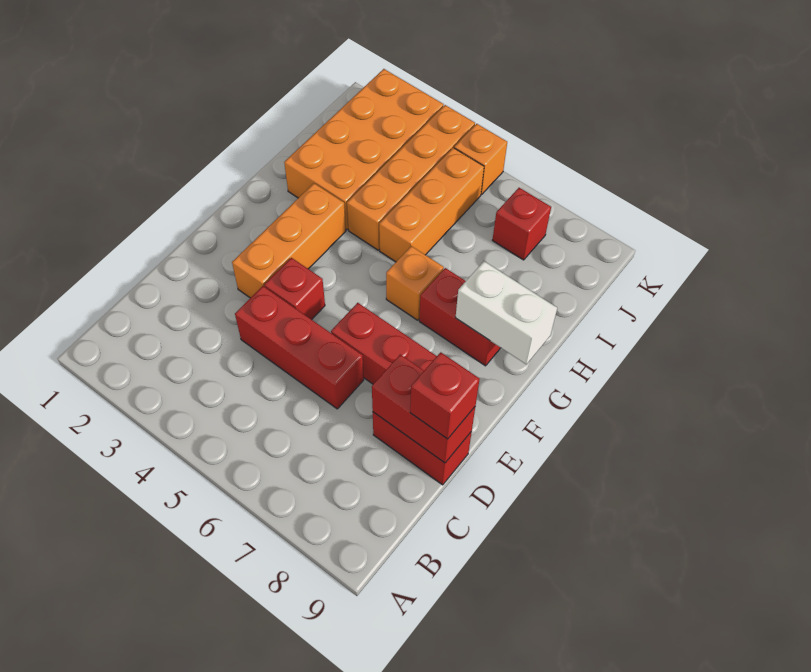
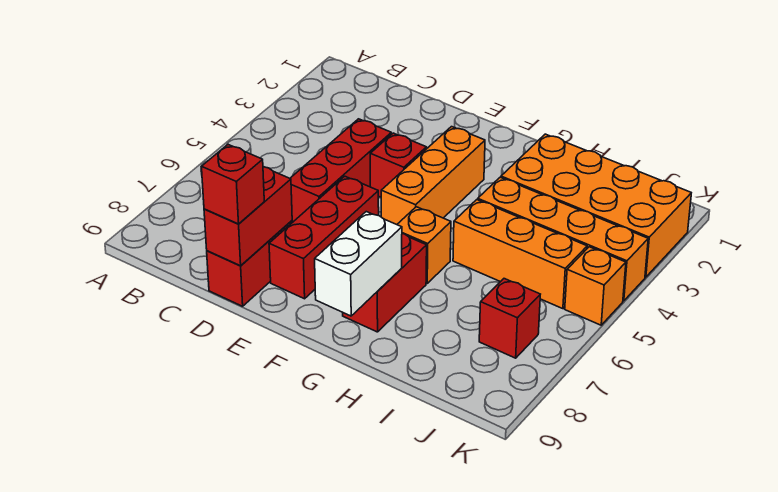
orange 1x3 brick [232,183,346,298] -> orange 1x3 brick turned to [381,127,485,225]

